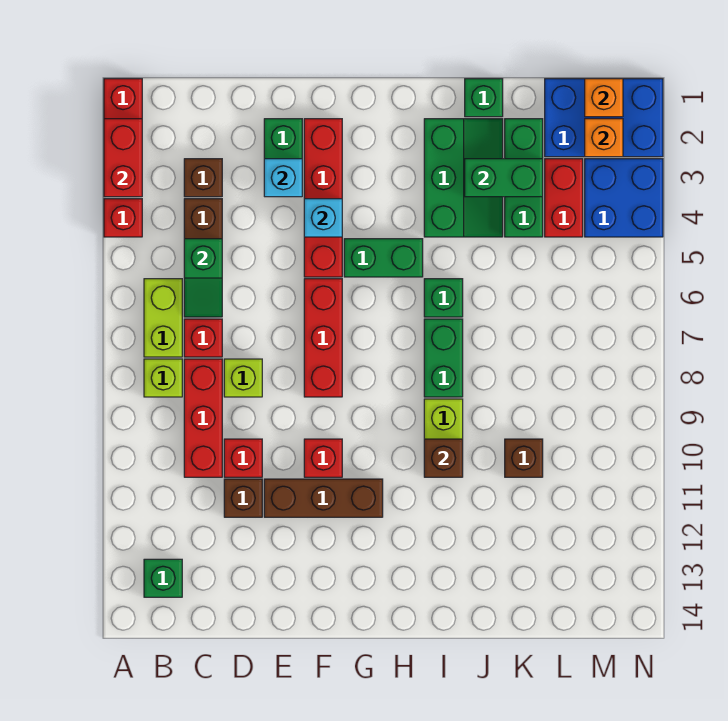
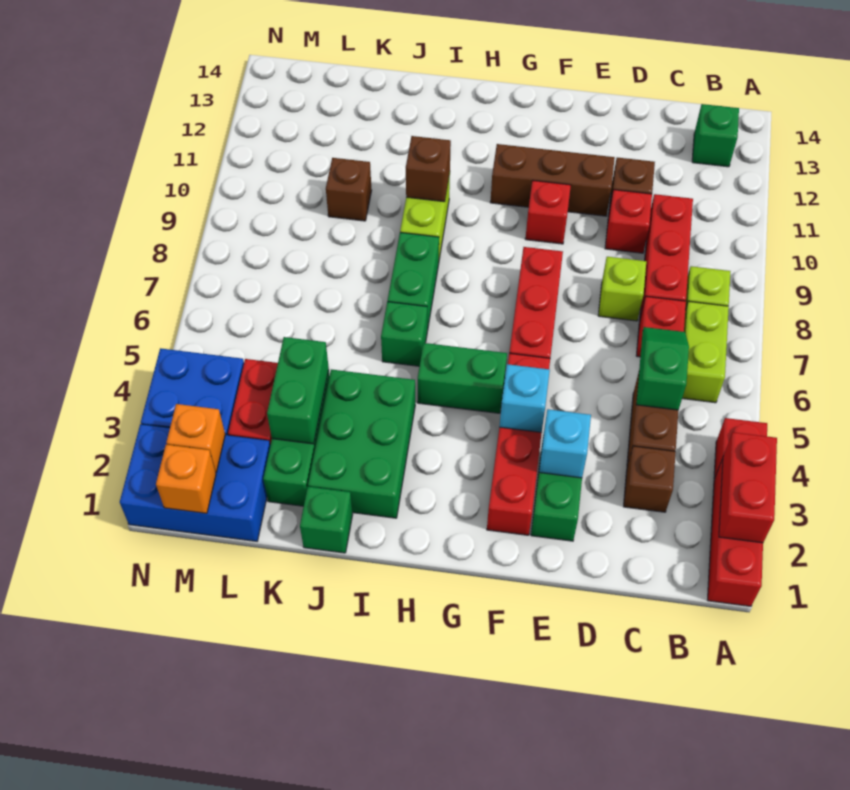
green 2x3 slope [424,119,503,237] -> green 2x3 brick [308,369,415,518]
green 1x2 brick [465,159,543,197] -> green 1x2 brick turned to [267,337,329,444]

